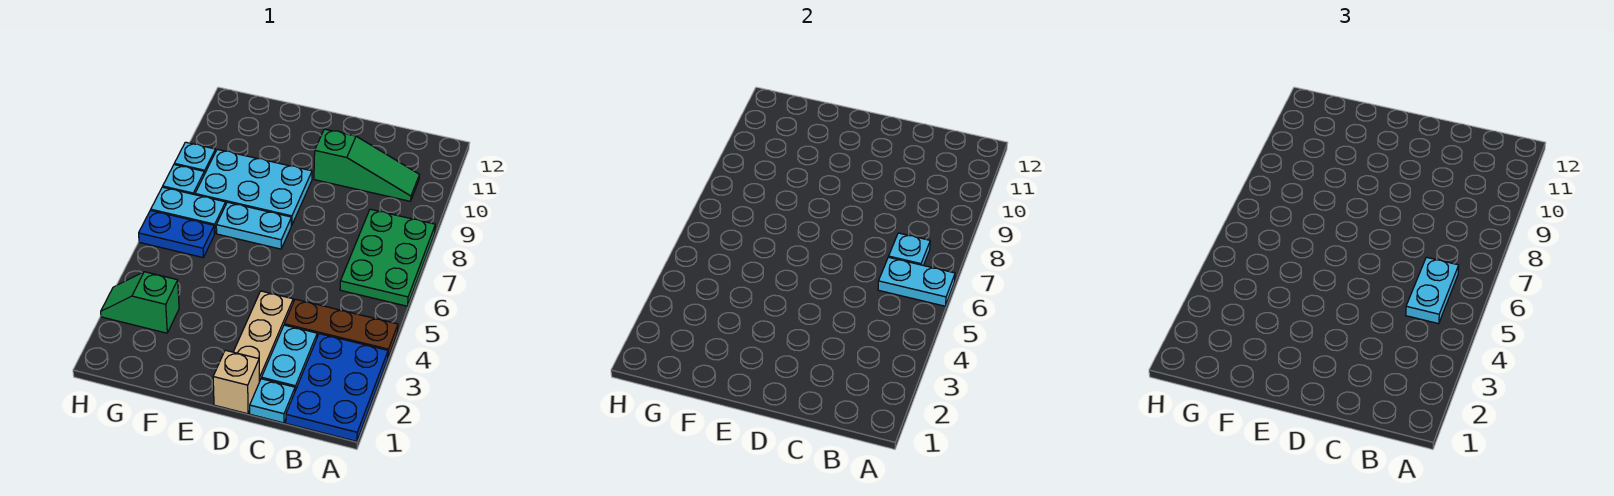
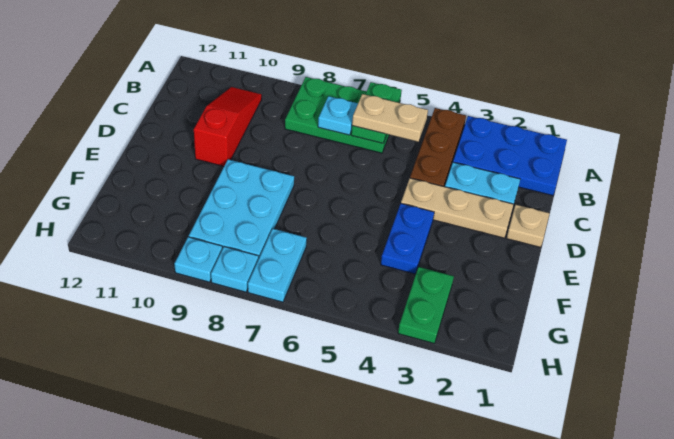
cyan 1x2 plate [878,257,955,306] -> green 1x2 plate [351,82,402,143]
cyan 1x2 plate [1406,257,1459,324] -> tan 1x2 plate [352,94,428,142]
green 1x3 slope [314,129,419,201] -> red 1x3 slope [194,87,262,166]
cyan 1x1 plate [250,379,295,423] -> none
tan 1x1 brick [213,350,259,414] -> tan 1x1 plate [507,205,549,247]
cyan 1x2 plate [216,202,292,249] -> none
green 1x2 slope [101,272,179,333] -> green 1x2 plate [398,267,454,343]
blue 1x2 plate [139,210,215,257] -> blue 1x2 plate moved to [381,203,434,274]

